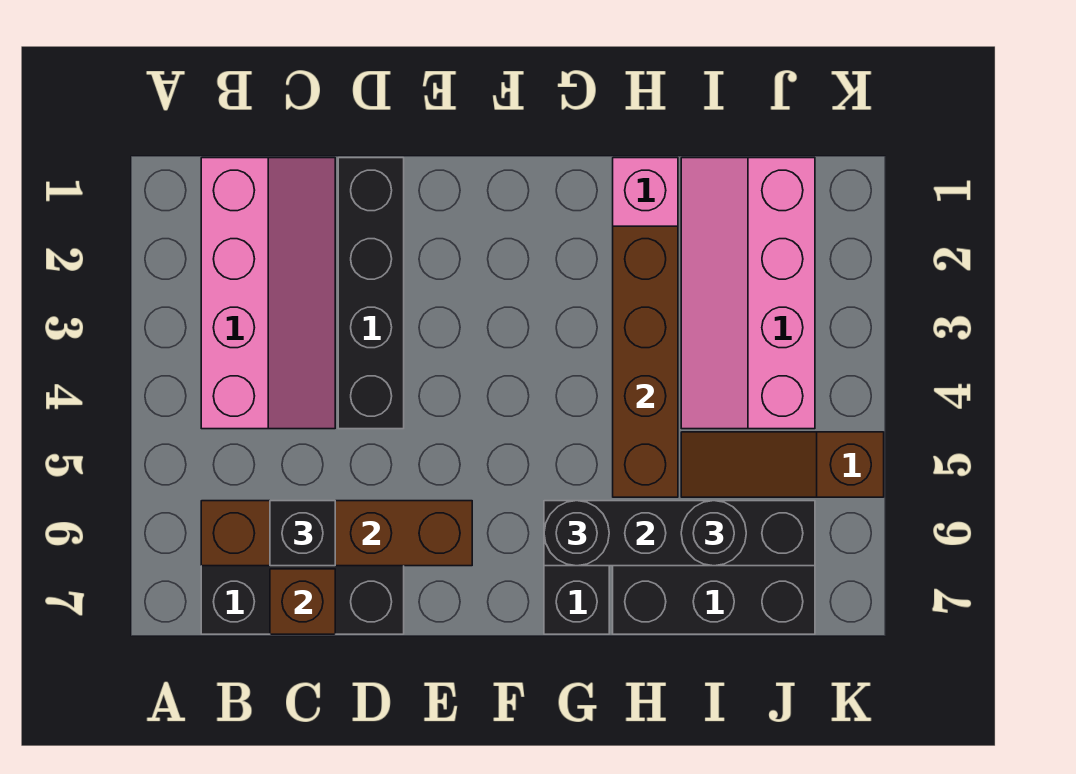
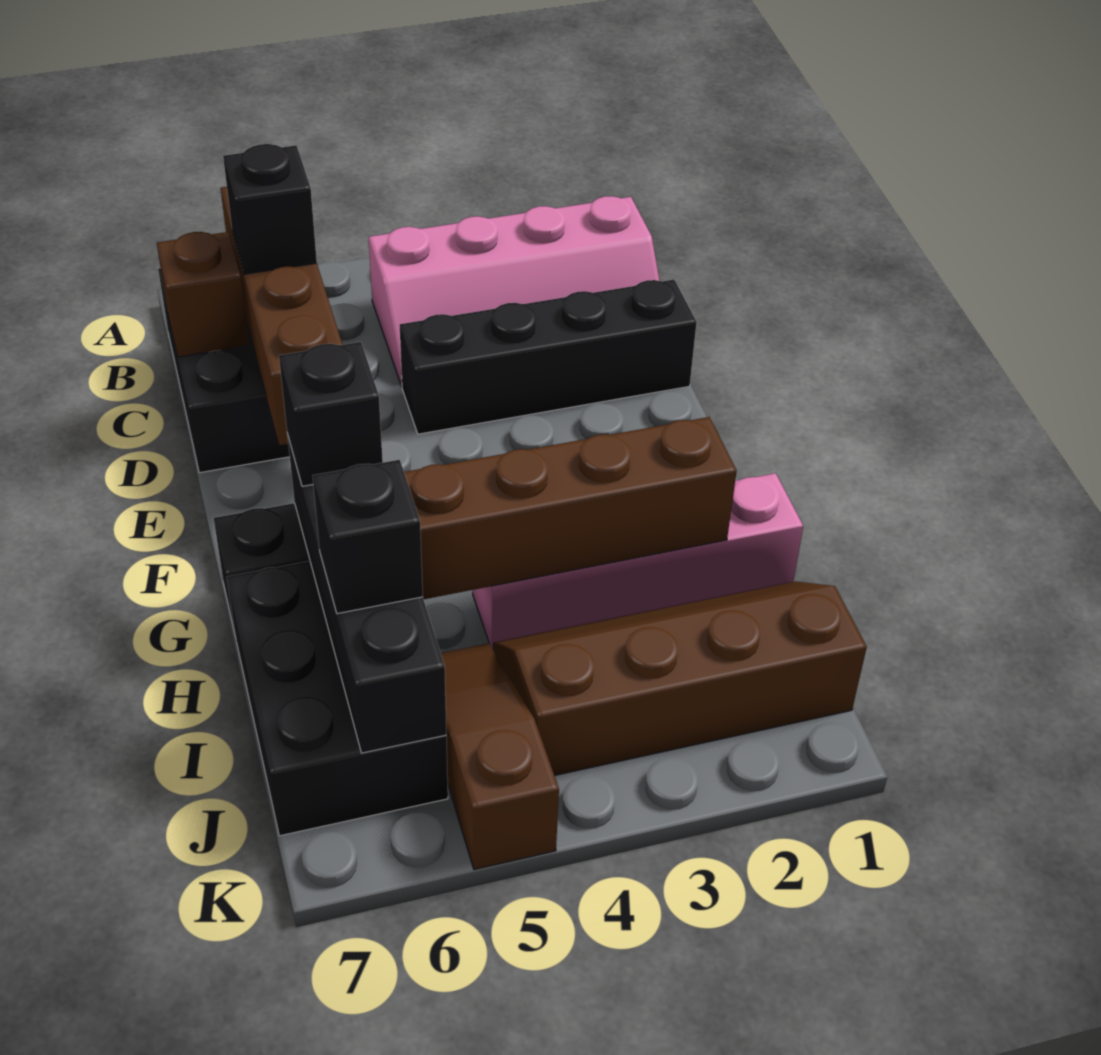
black 1x1 round brick [544,501,609,566] -> black 1x1 brick [279,342,383,486]
pink 2x4 slope [681,158,815,429] -> brown 2x4 slope [493,581,867,775]
black 1x1 round brick [681,501,746,566] -> black 1x1 brick [312,460,423,614]

